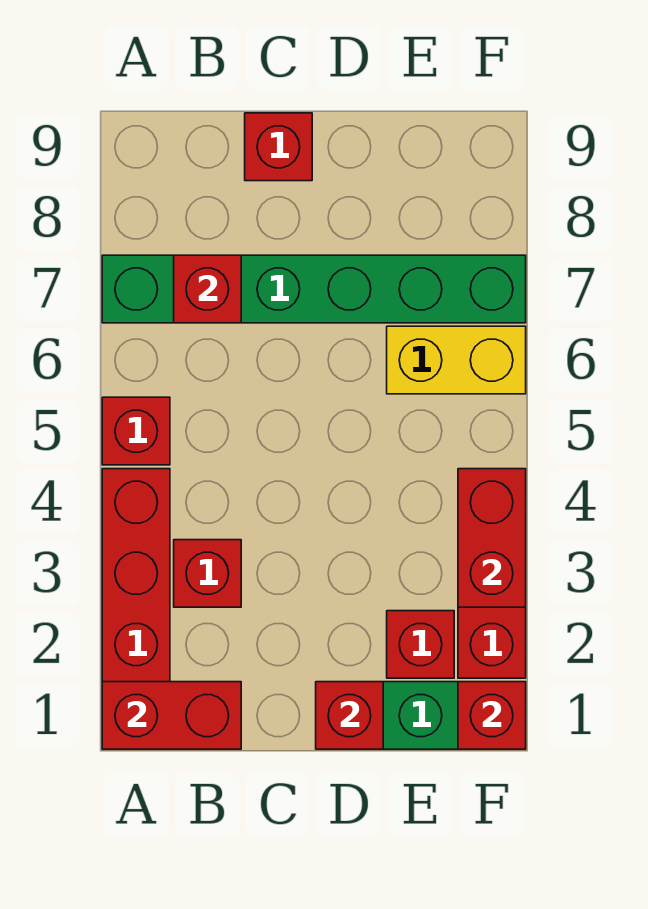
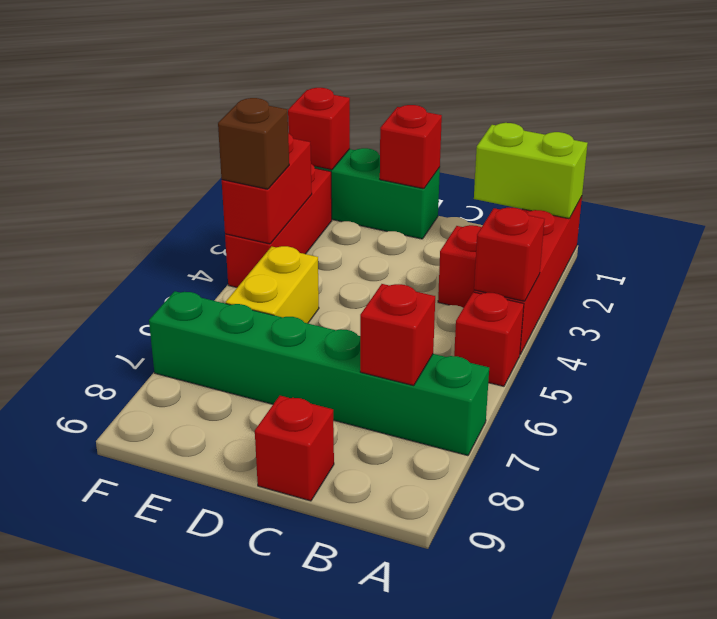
red 1x2 brick [102,682,241,749] -> lime 1x2 brick [474,123,588,218]
red 1x1 brick [387,611,454,678] -> red 1x1 brick moved to [474,208,545,301]
yellow 1x2 brick [387,326,526,394] -> yellow 1x2 brick turned to [226,246,319,323]
none -> brown 1x1 brick [218,98,289,189]

